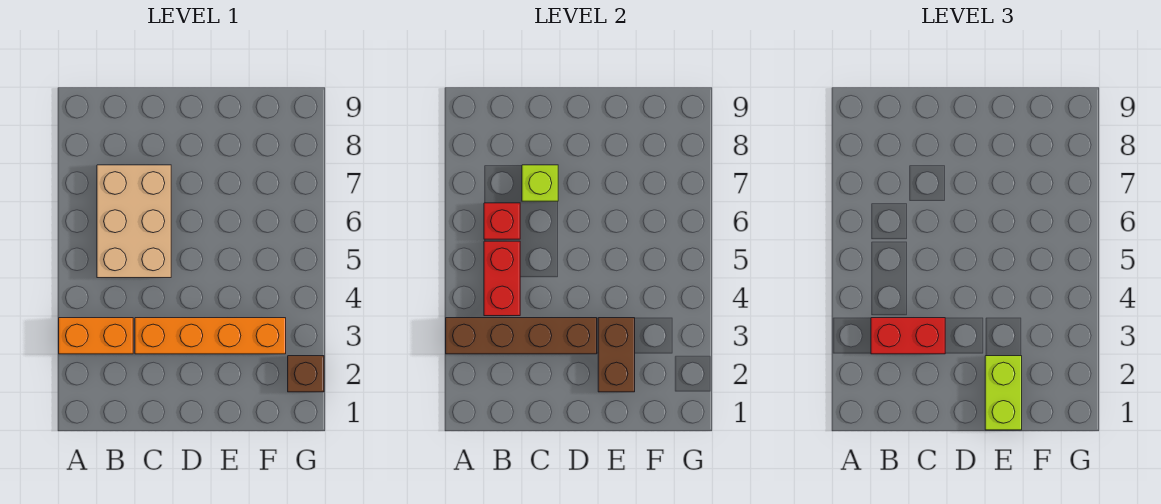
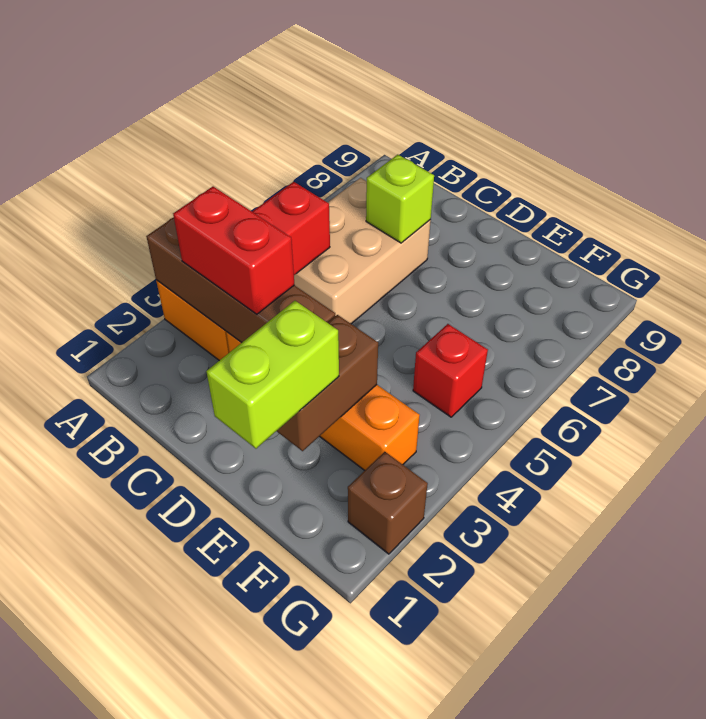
red 1x1 brick [484,203,520,239] -> red 1x1 brick moved to [413,324,488,417]

